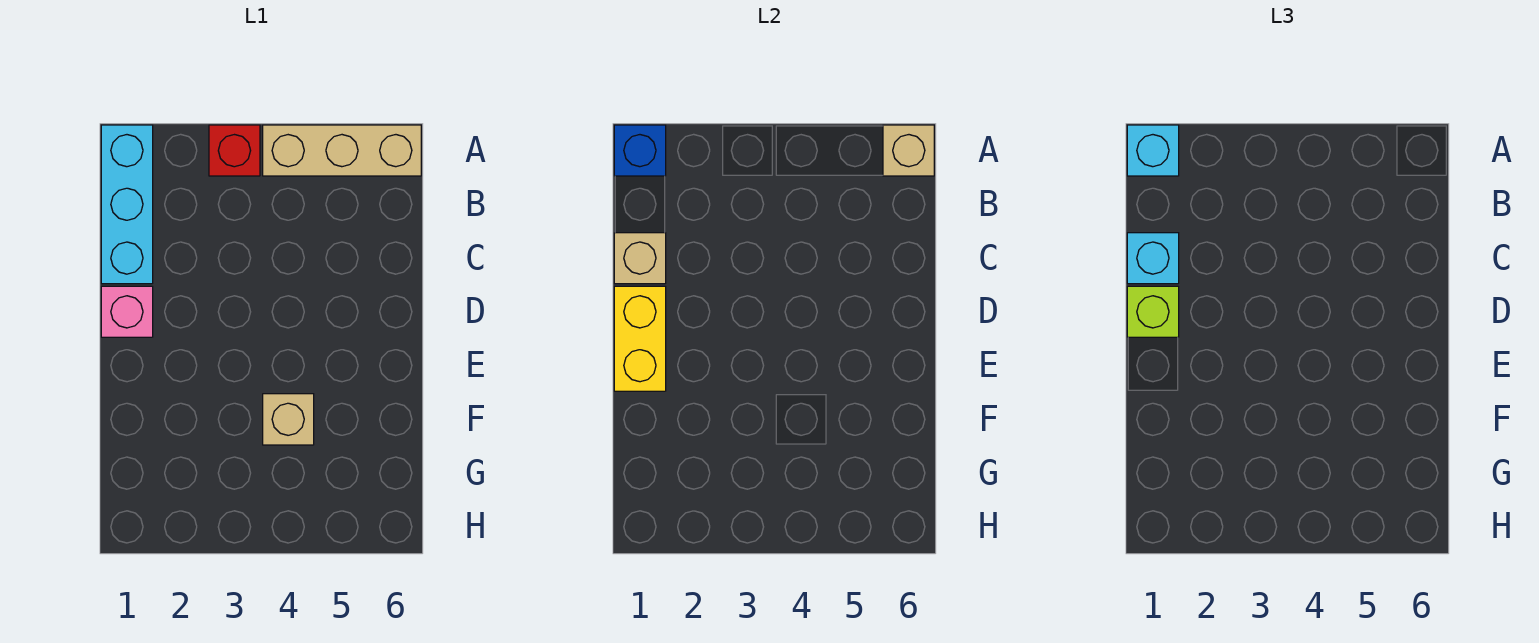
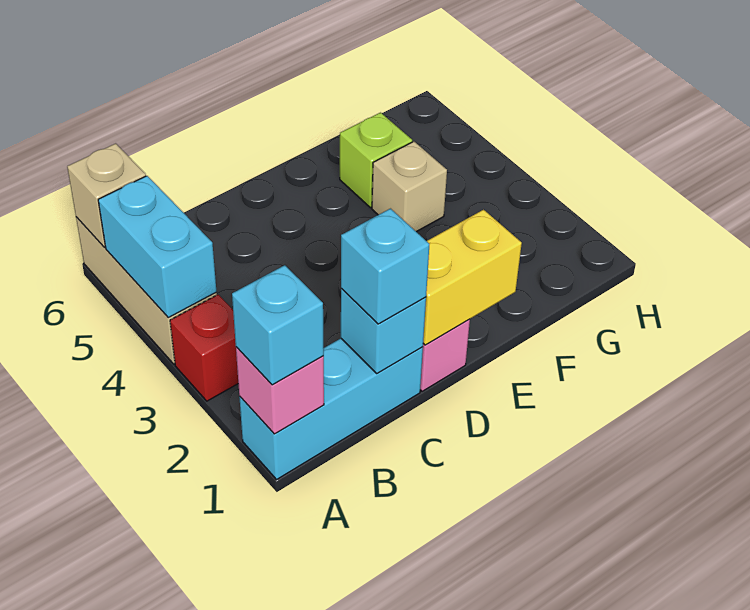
blue 1x1 brick [614,125,666,176] -> pink 1x1 brick [236,347,324,434]
none -> cyan 1x2 brick [98,176,217,318]
tan 1x1 brick [614,233,666,284] -> cyan 1x1 brick [341,288,426,373]
lime 1x1 brick [1127,286,1179,337] -> lime 1x1 brick moved to [340,113,412,208]

